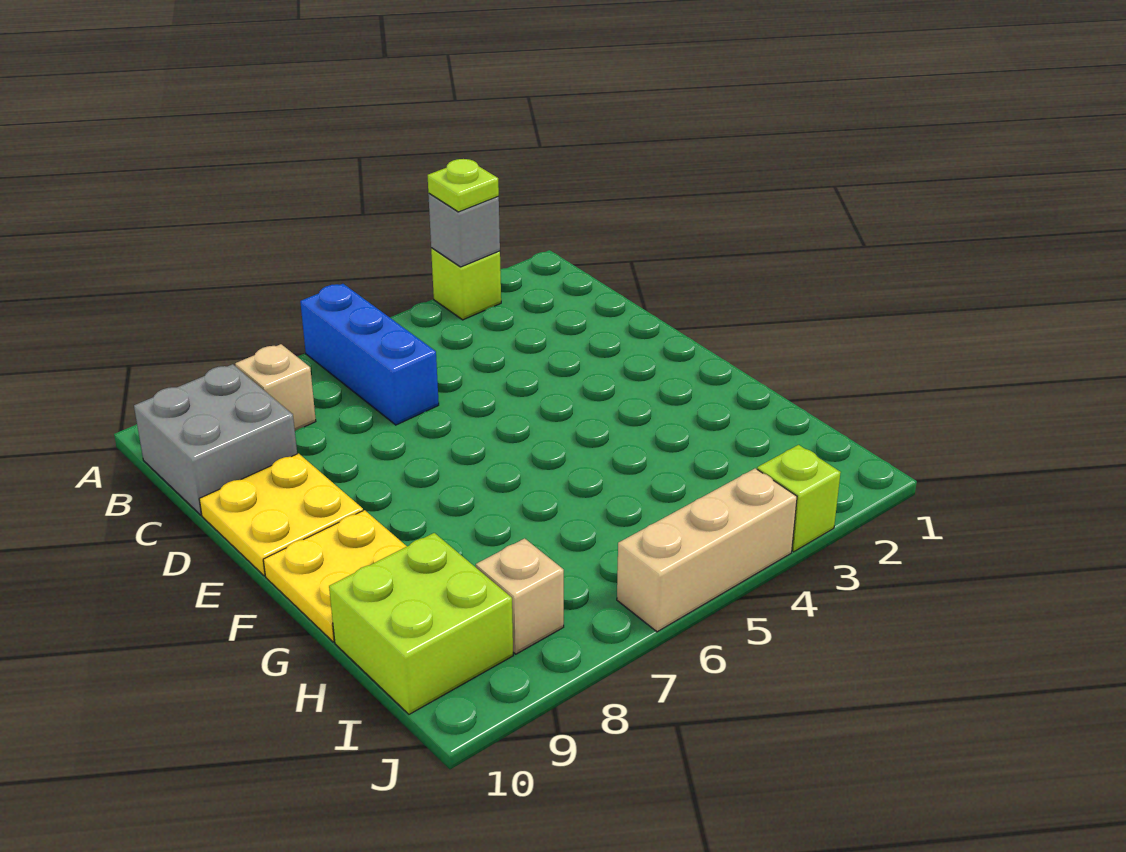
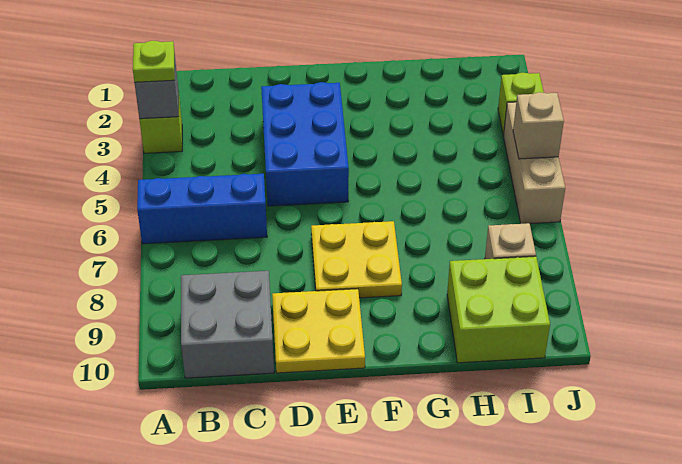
tan 1x1 brick [235,344,316,431] -> tan 1x1 brick moved to [513,92,564,159]
none -> blue 2x3 brick [261,82,349,206]
yellow 2x2 plate [263,510,407,642] -> yellow 2x2 plate moved to [311,221,402,298]

